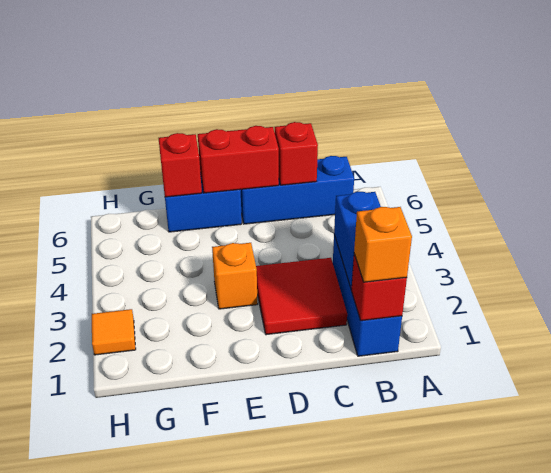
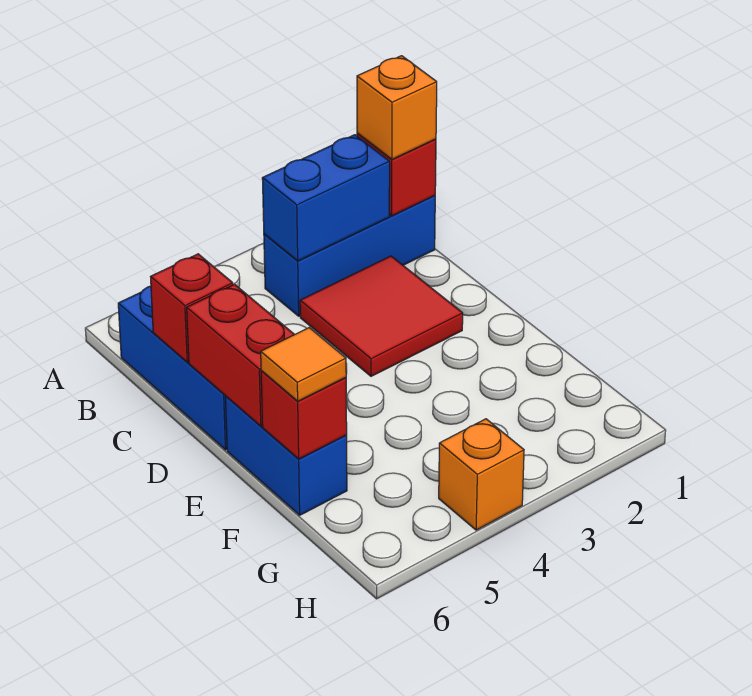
orange 1x1 brick [212,243,258,309] -> orange 1x1 brick moved to [439,419,524,530]
orange 1x1 tile [92,309,136,355] -> orange 1x1 tile moved to [261,328,346,401]

